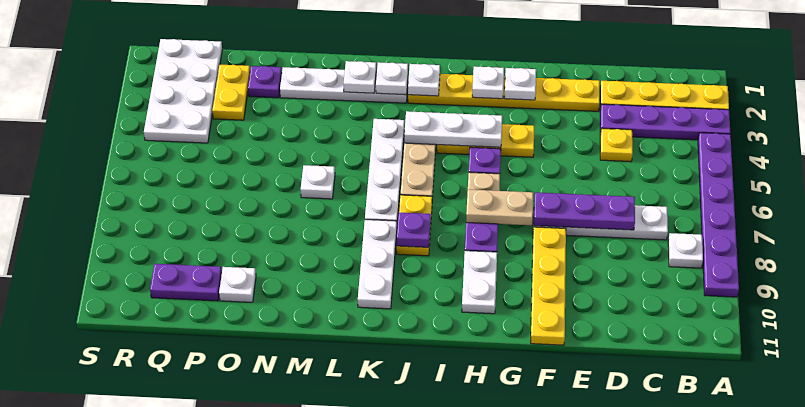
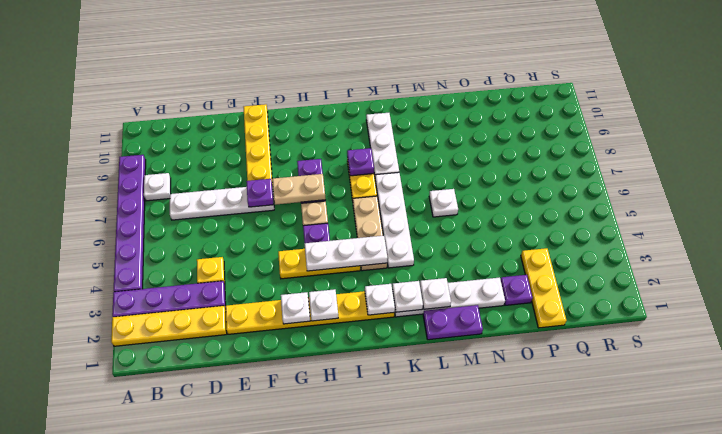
purple 1x3 plate [534,192,635,230] -> purple 1x1 plate [246,179,274,207]
white 1x2 plate [462,251,497,314] -> none
white 1x1 plate [219,267,256,302] -> none
yellow 1x2 plate [212,65,250,120] -> yellow 1x3 plate [521,248,567,328]
purple 1x2 plate [150,264,222,301] -> purple 1x2 plate moved to [423,305,483,340]
white 2x4 plate [144,39,222,143] -> none

